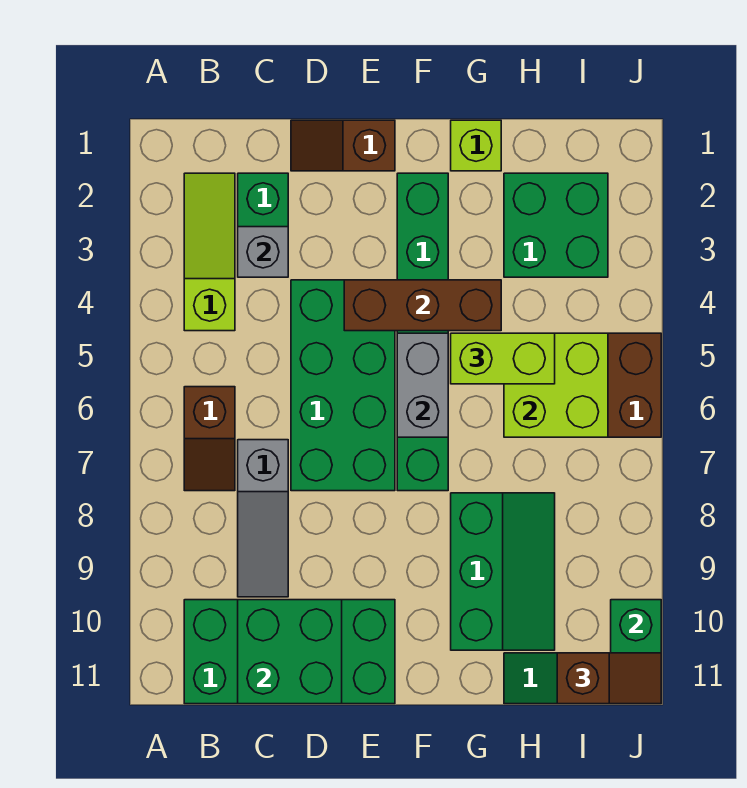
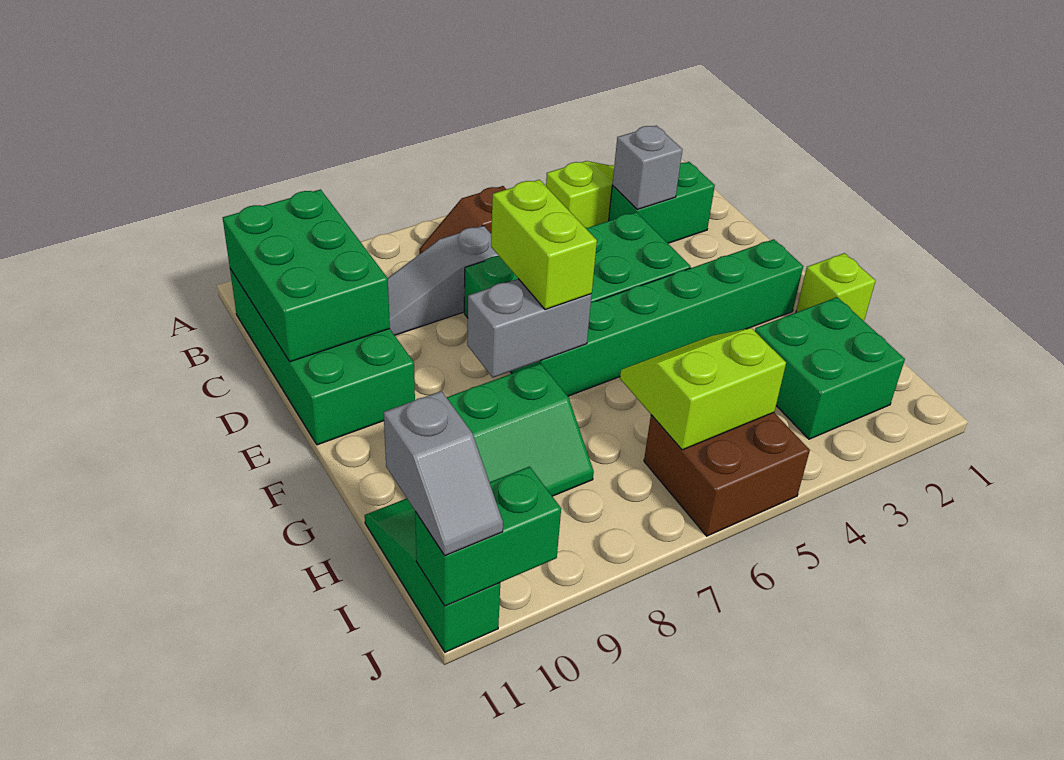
green 2x2 brick [238,600,342,704] -> green 2x3 brick [223,190,390,362]
brown 1x2 slope [291,120,395,171] -> none
brown 1x3 brick [344,280,501,331] -> none
grey 1x2 brick [397,333,448,437] -> grey 1x2 brick moved to [467,279,592,378]
lime 1x2 brick [451,333,555,384] -> lime 1x2 brick moved to [491,180,597,310]
lime 2x2 brick [504,333,608,437] -> lime 2x2 slope [620,328,786,450]
brown 1x2 slope [557,653,661,704] -> grey 1x2 slope [384,391,503,556]

